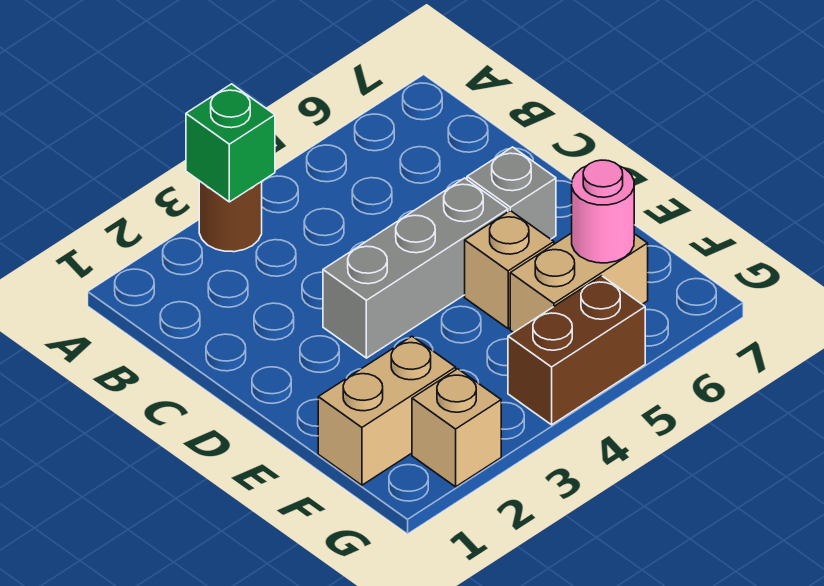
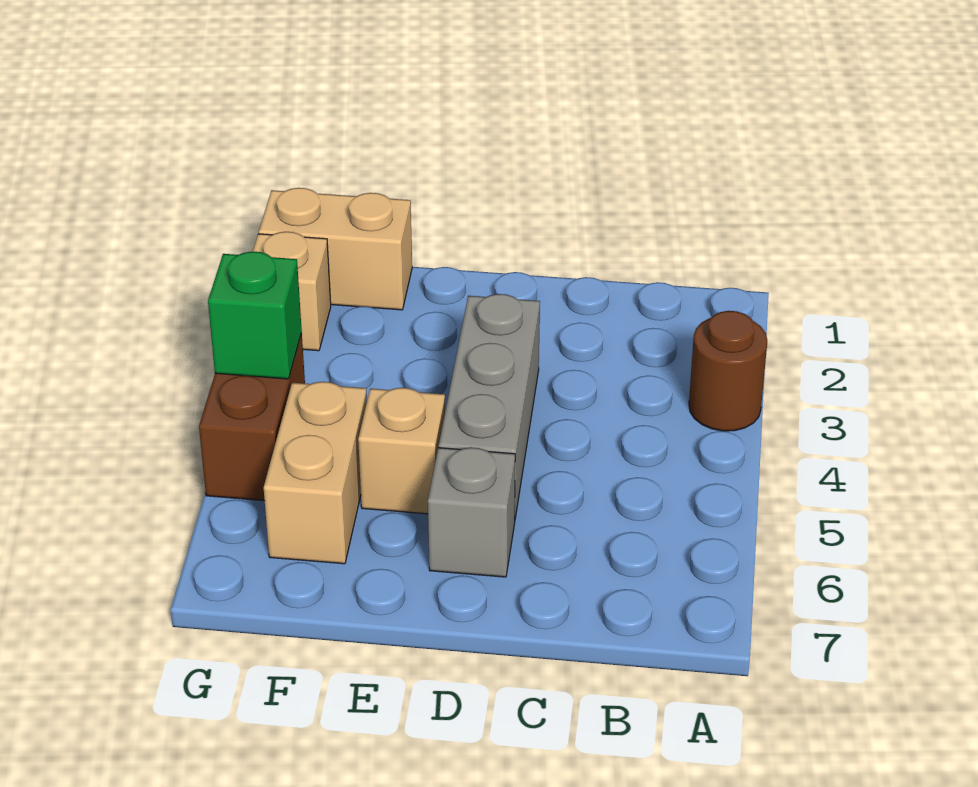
green 1x1 brick [186,84,275,202] -> green 1x1 brick moved to [208,251,302,379]
tan 1x2 brick [318,336,456,485] -> tan 1x2 brick turned to [259,188,412,310]
pink 1x1 round brick [572,160,634,263] -> none

